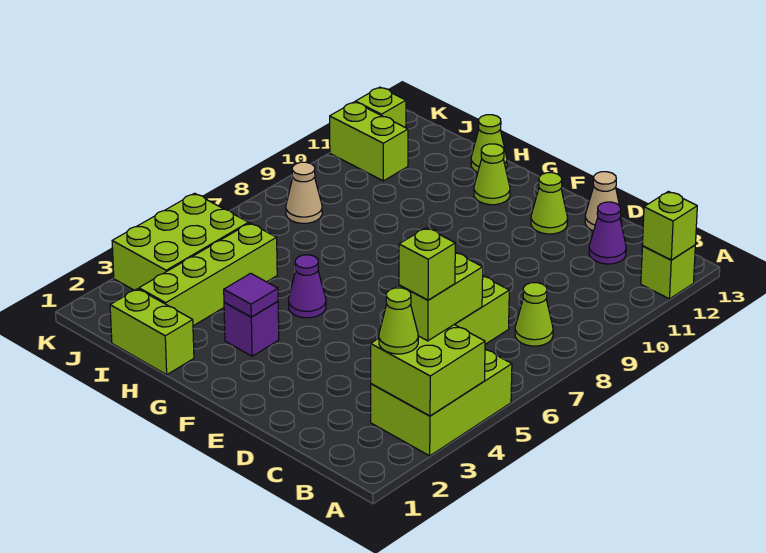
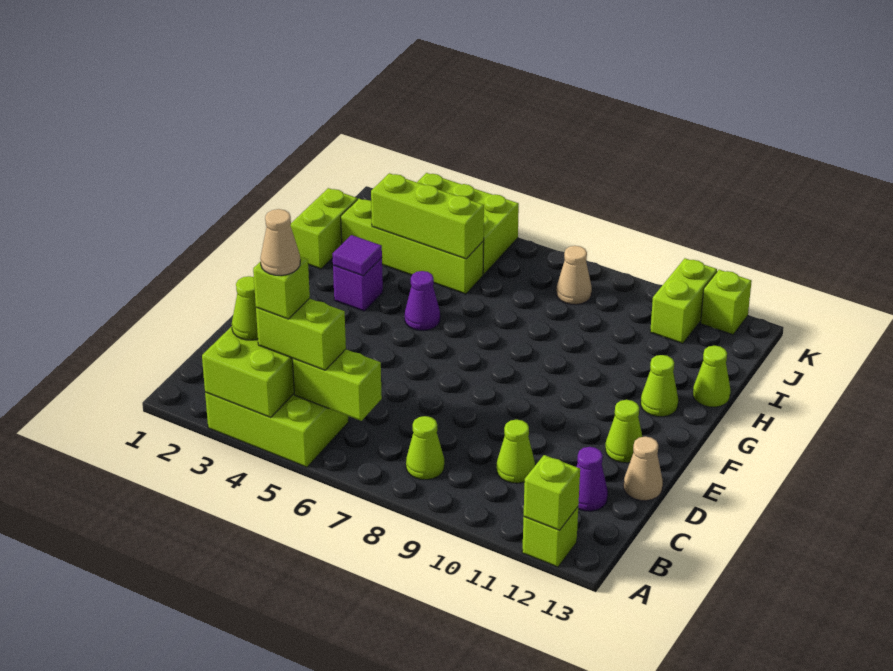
none -> tan 1x1 cone [260,209,300,276]
none -> lime 1x1 cone [497,420,535,483]
none -> lime 1x3 brick [371,173,484,259]

